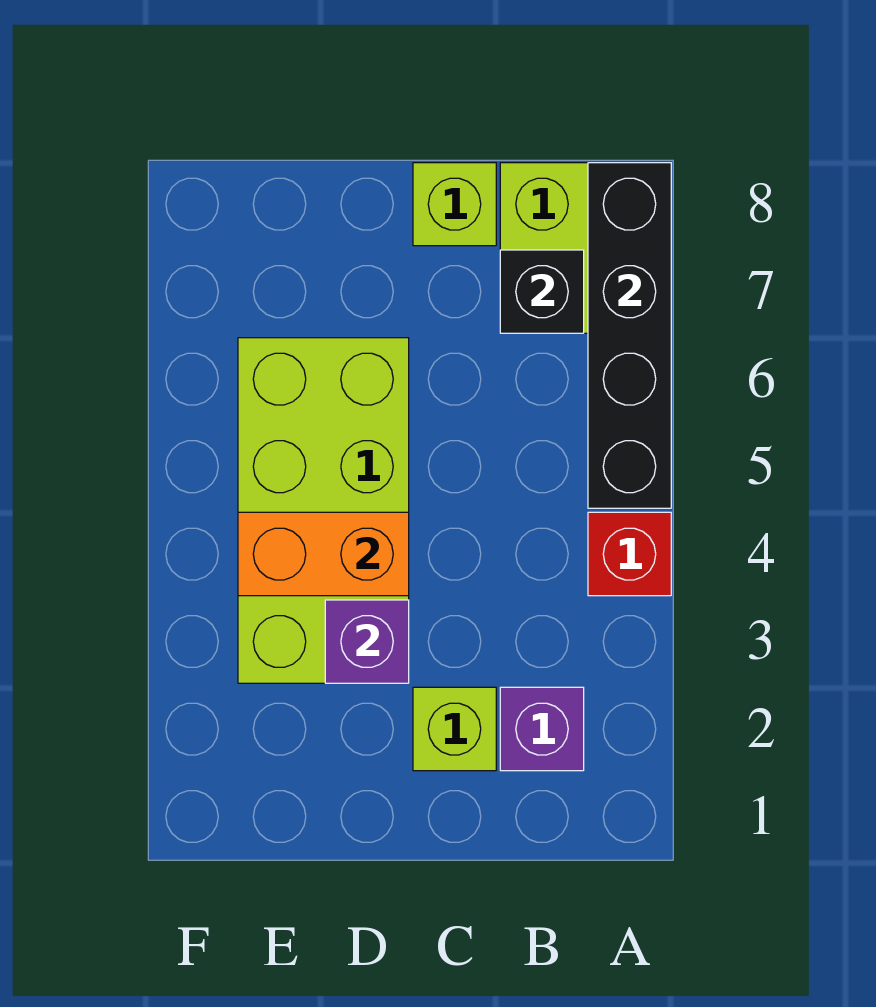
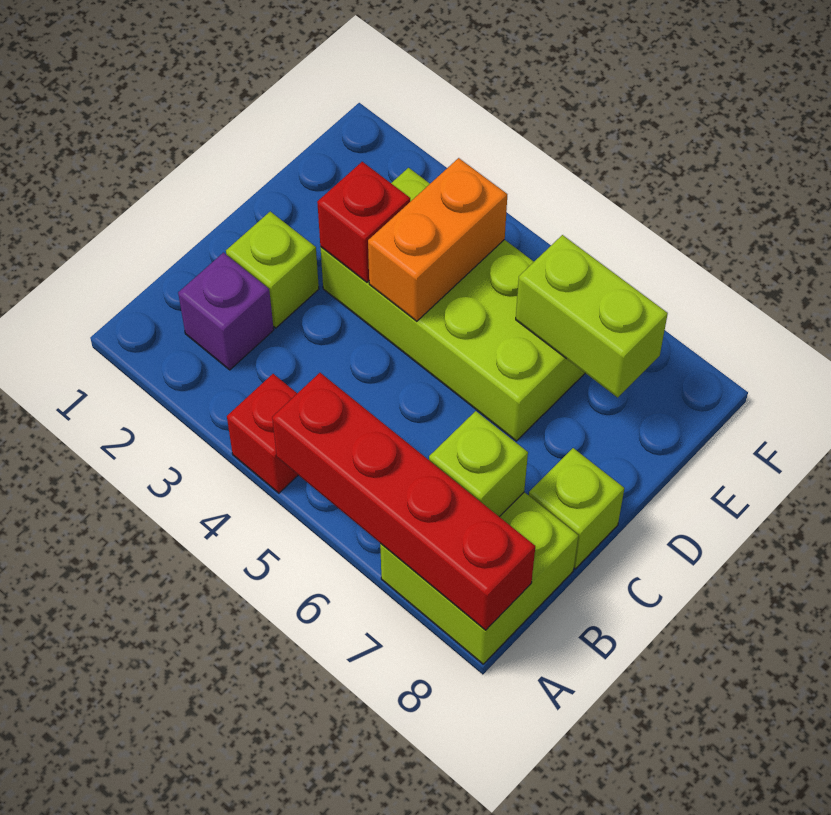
black 1x4 brick [588,163,671,508] -> red 1x4 brick [272,373,535,630]
black 1x1 brick [500,250,584,333] -> lime 1x1 brick [429,411,528,517]
purple 1x1 brick [325,600,409,683] -> red 1x1 brick [317,162,410,282]
none -> lime 1x2 brick [516,235,668,398]

